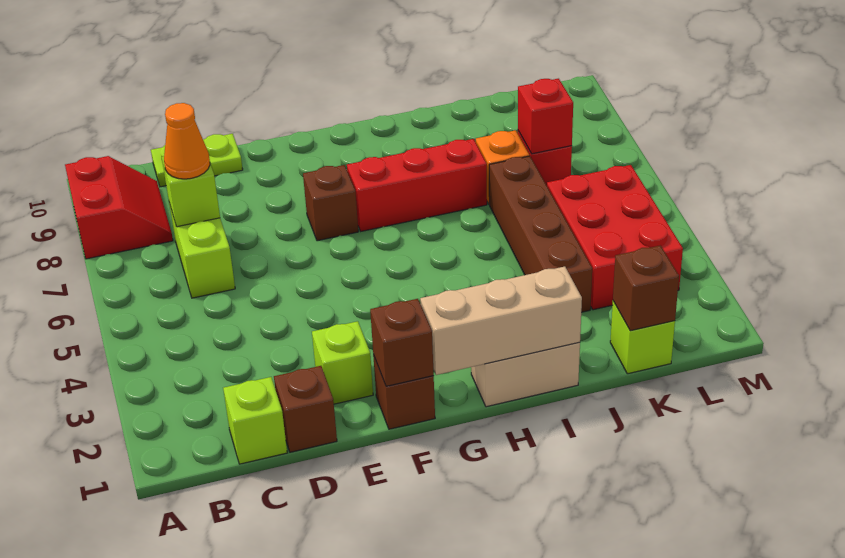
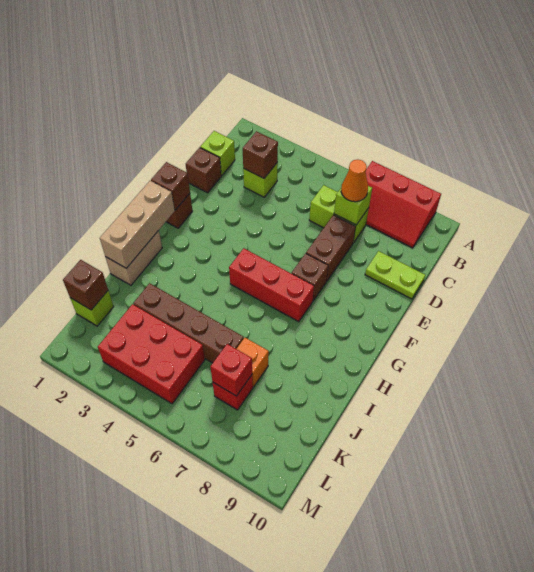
red 2x2 slope [65,156,173,259] -> red 2x3 slope [366,161,441,248]
none -> brown 1x1 brick [243,131,278,178]
lime 1x2 plate [151,134,243,187] -> lime 1x2 plate turned to [365,251,425,299]
none -> brown 1x2 brick [306,215,356,281]
lime 1x1 brick [312,321,373,404] -> lime 1x1 brick moved to [243,162,278,197]
red 1x3 brick [347,139,487,231] -> red 1x3 brick turned to [229,248,314,322]

